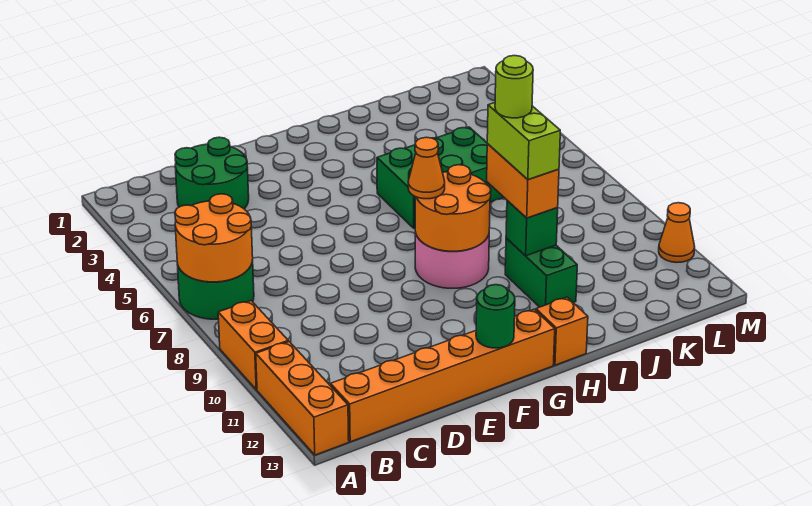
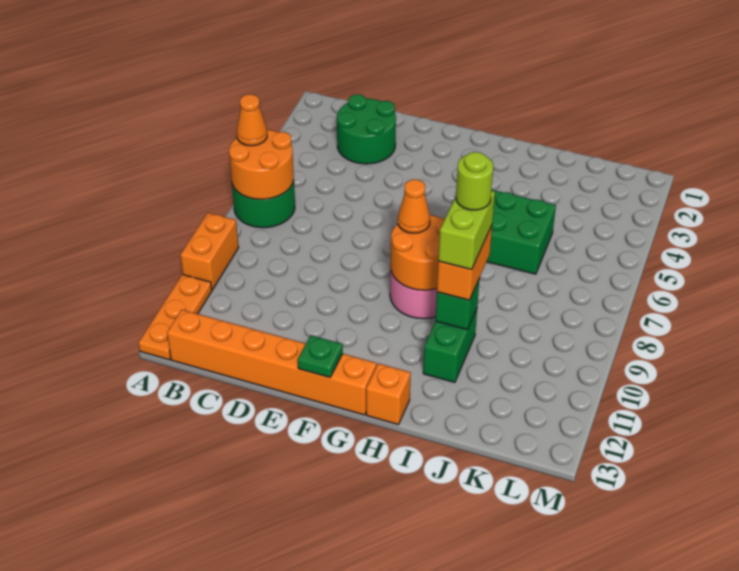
orange 1x3 brick [256,342,349,455] -> orange 1x3 plate [139,274,212,360]
green 1x1 round brick [476,285,515,348] -> green 1x1 plate [298,336,343,377]
orange 1x1 cone [659,203,695,263] -> orange 1x1 cone moved to [237,94,267,146]

